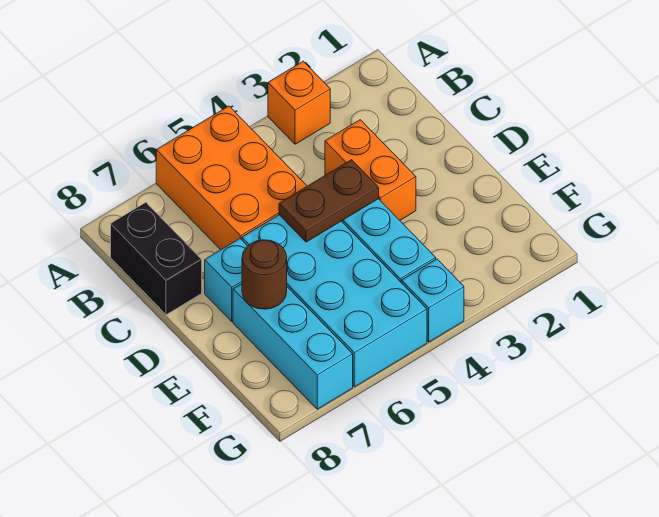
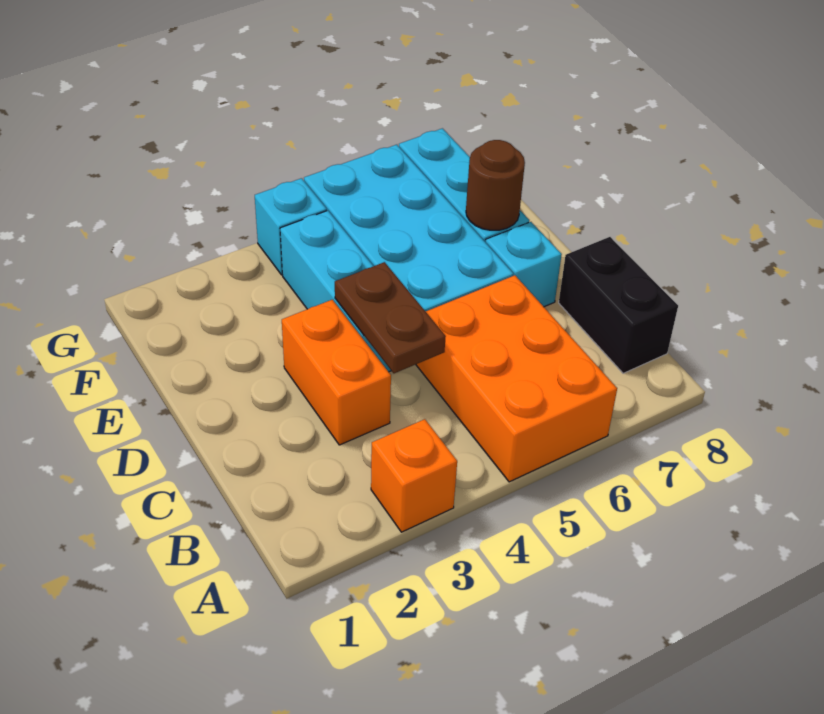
brown 1x2 plate [279,160,379,242] -> brown 1x2 plate turned to [335,262,446,373]

